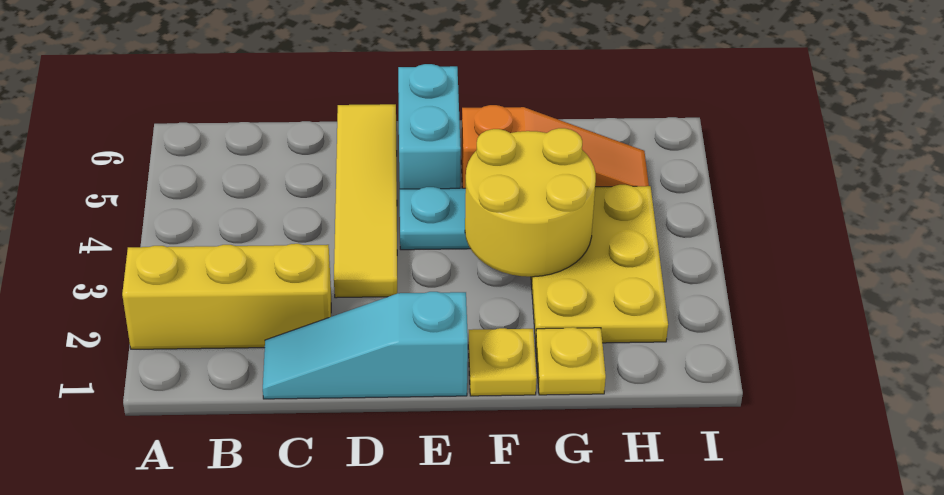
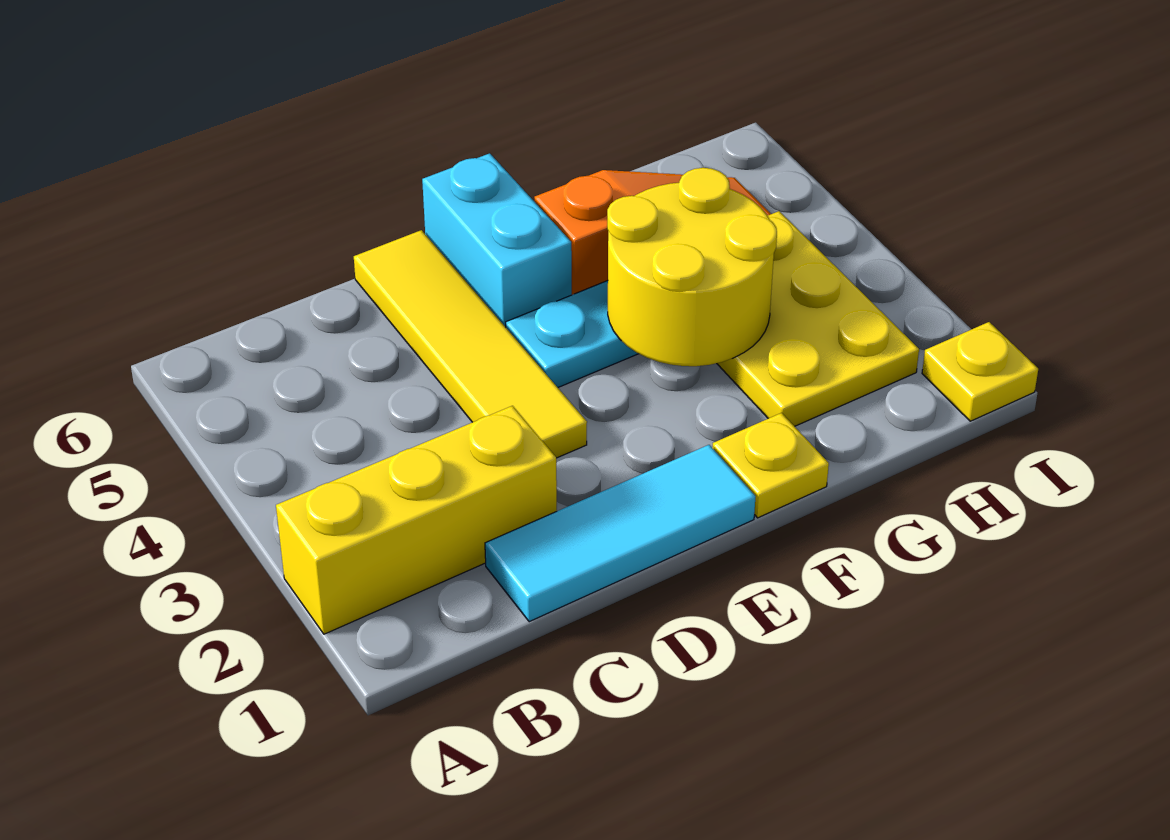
cyan 1x3 slope [263,292,468,399] -> cyan 1x3 tile [485,445,756,622]
yellow 1x1 plate [536,327,606,395] -> yellow 1x1 plate moved to [922,322,1038,421]

